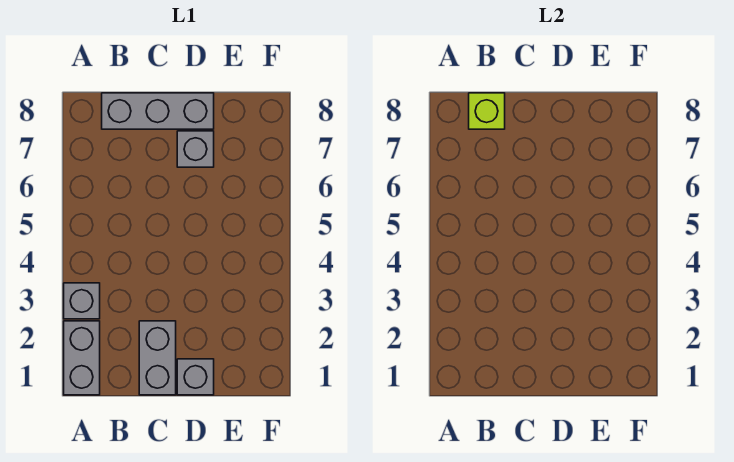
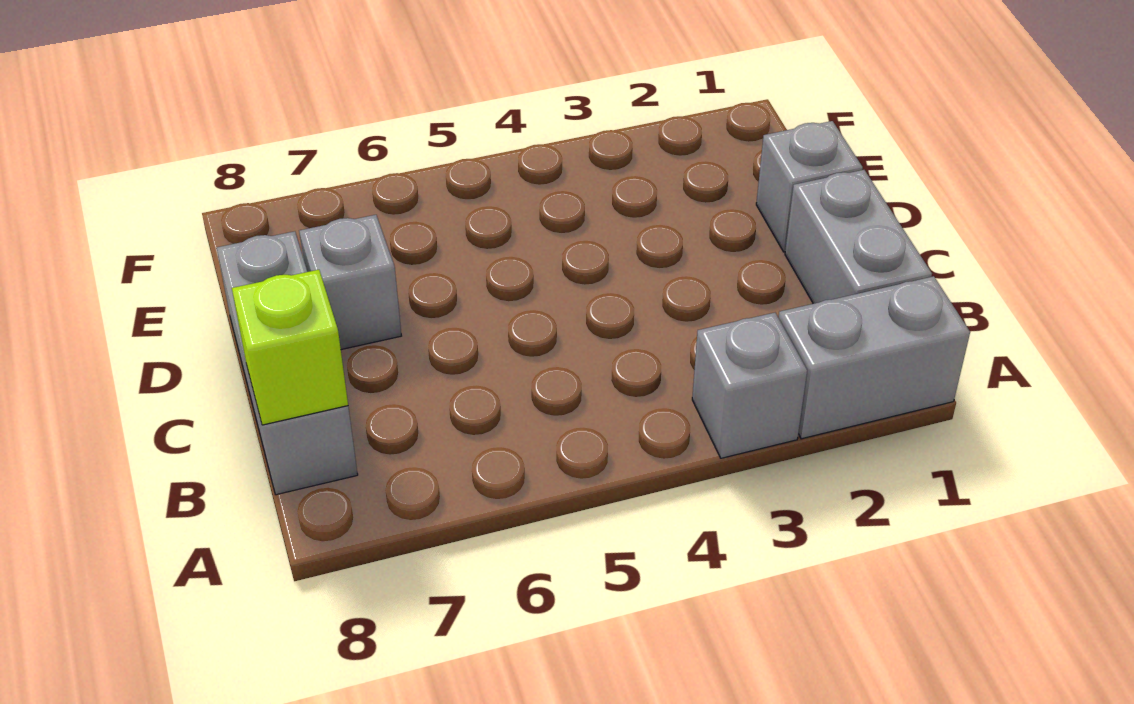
grey 1x2 brick [139,321,176,395] -> grey 1x2 brick turned to [785,170,932,304]

